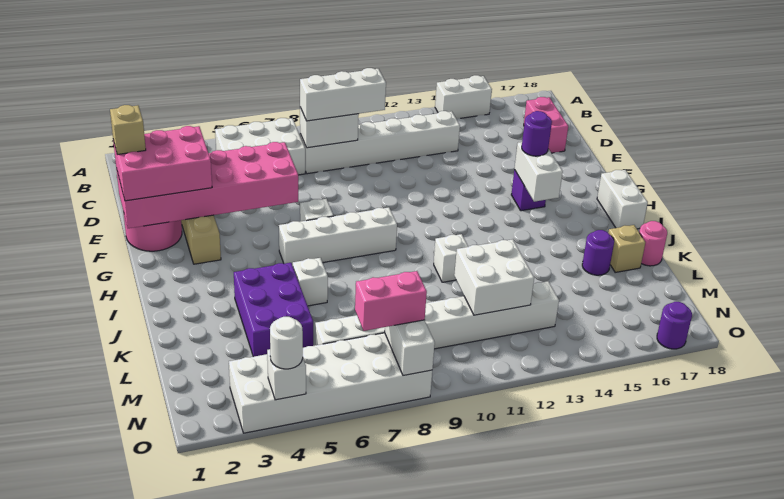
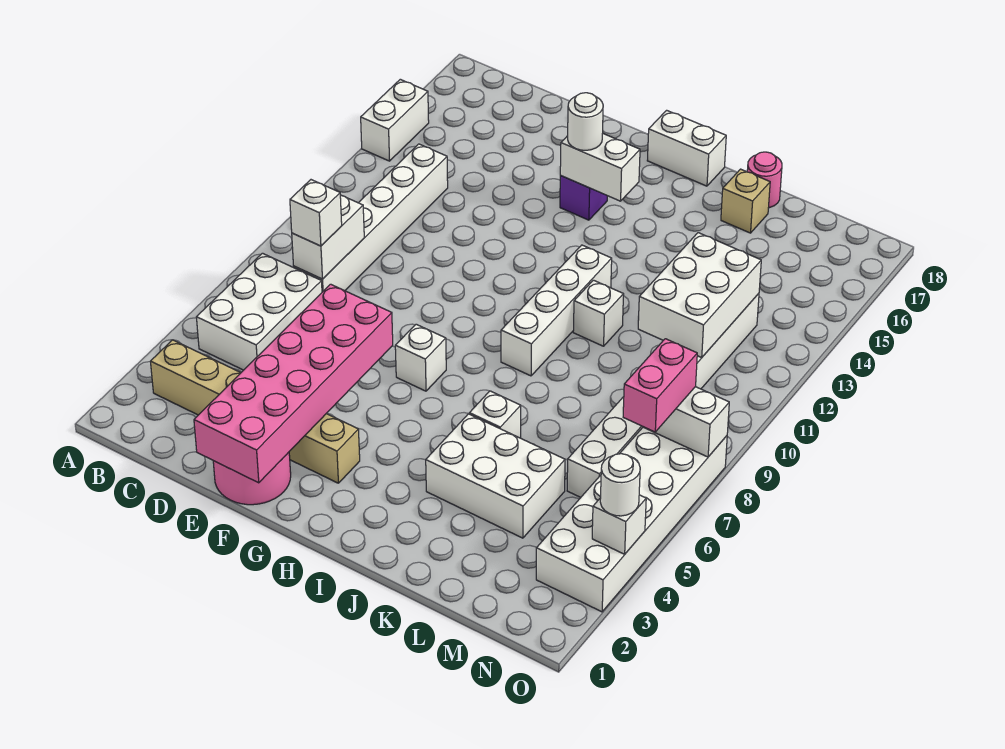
white 1x3 brick [300,68,386,121] -> white 1x1 brick [290,180,342,246]
pink 1x2 brick [524,97,568,153] -> none
pink 2x3 brick [113,126,212,201] -> none
tan 1x1 brick [110,105,146,155] -> none
purple 1x1 round brick [522,111,552,156] -> white 1x1 round brick [568,93,603,150]
white 1x4 brick [279,207,397,265] -> white 1x4 brick moved to [501,245,612,376]
purple 2x3 brick [234,263,313,357] -> white 2x3 brick [426,414,565,538]
purple 1x1 round brick [582,230,614,275] -> none
white 2x2 brick [454,239,534,315] -> white 2x3 brick [638,233,761,357]
purple 1x1 round brick [657,302,692,349] -> none

